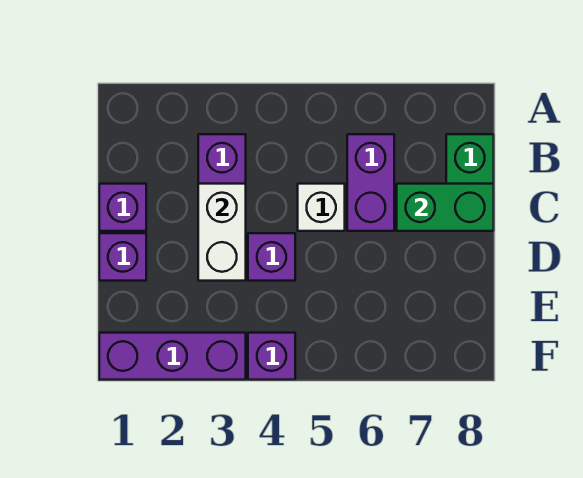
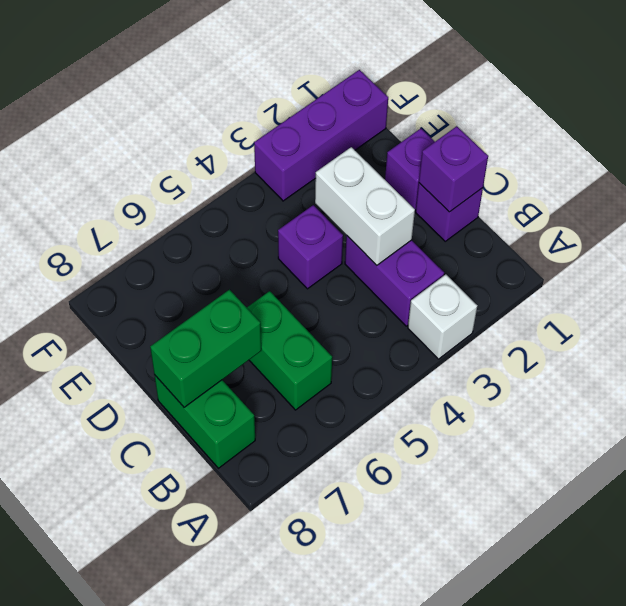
purple 1x2 brick [347,134,394,231] -> green 1x2 brick [247,291,332,410]
white 1x1 brick [298,184,345,231] -> white 1x1 brick moved to [408,274,478,359]
purple 1x1 brick [248,333,295,380] -> purple 1x1 brick moved to [419,126,488,212]

